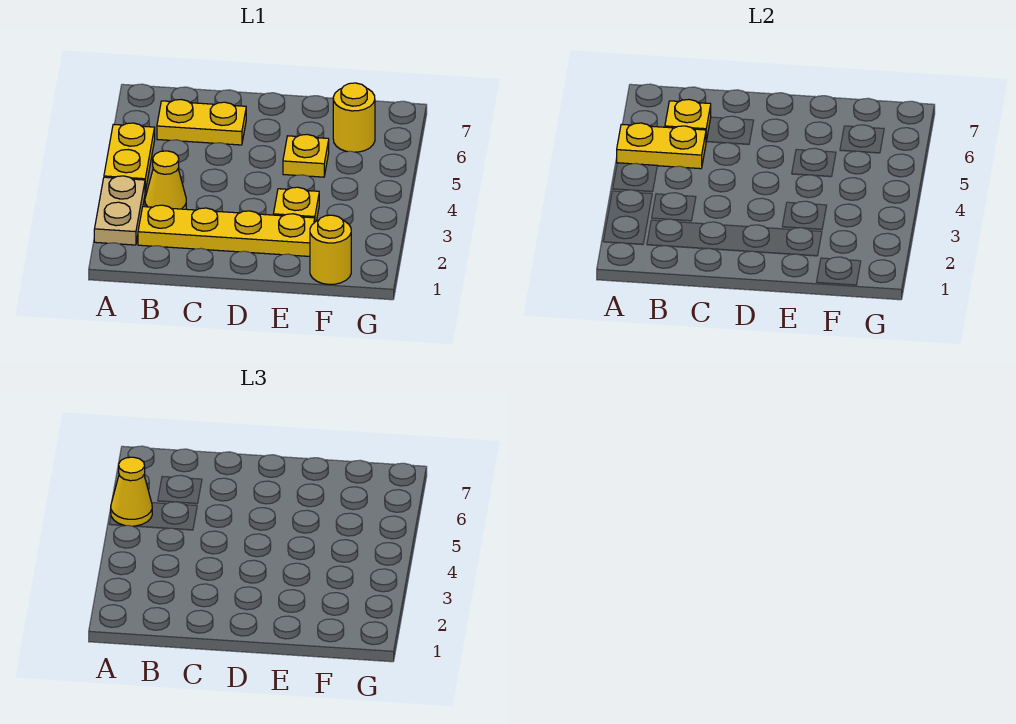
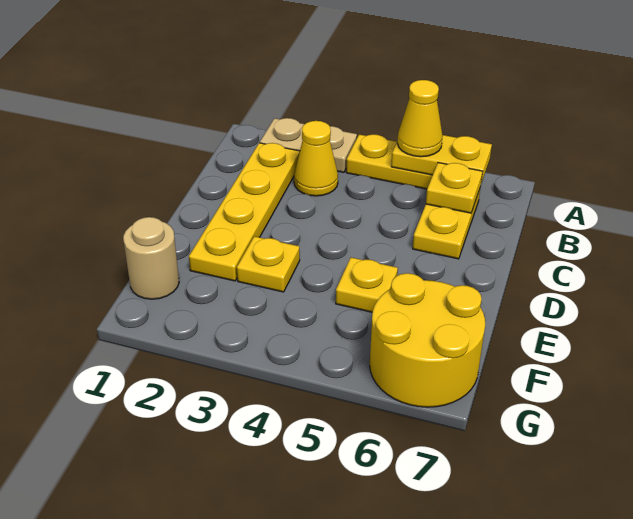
yellow 1x2 plate [617,123,706,169] -> yellow 1x2 plate turned to [391,135,492,183]
yellow 1x1 round brick [310,215,351,284] -> tan 1x1 round brick [123,217,179,299]
yellow 1x1 round brick [333,83,375,152] -> yellow 2x2 round brick [370,273,485,407]

